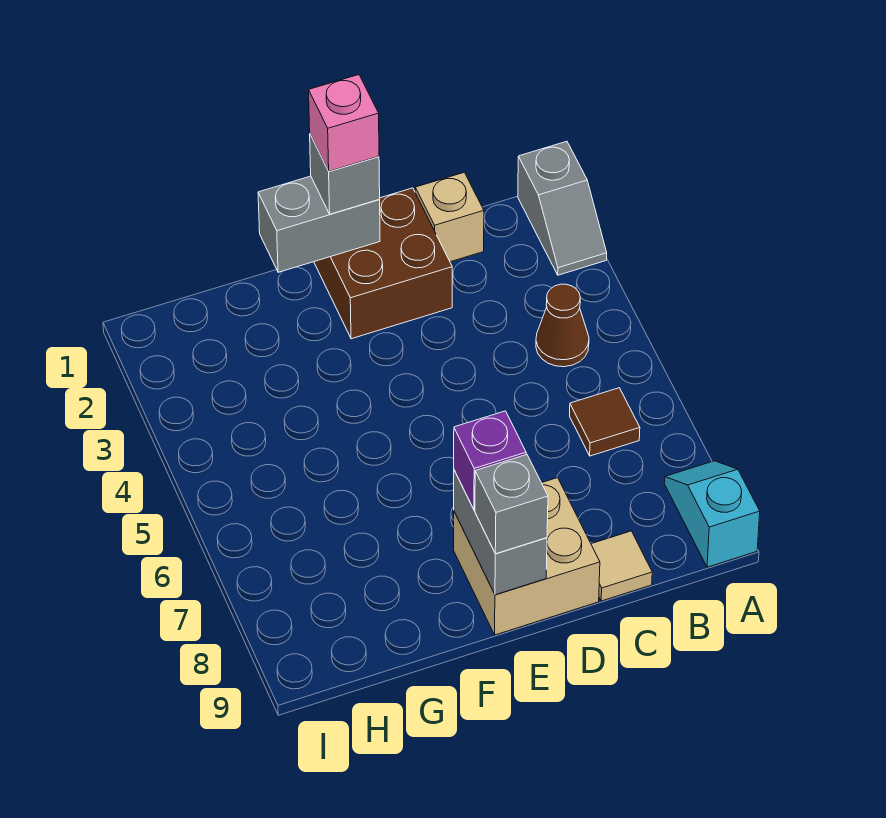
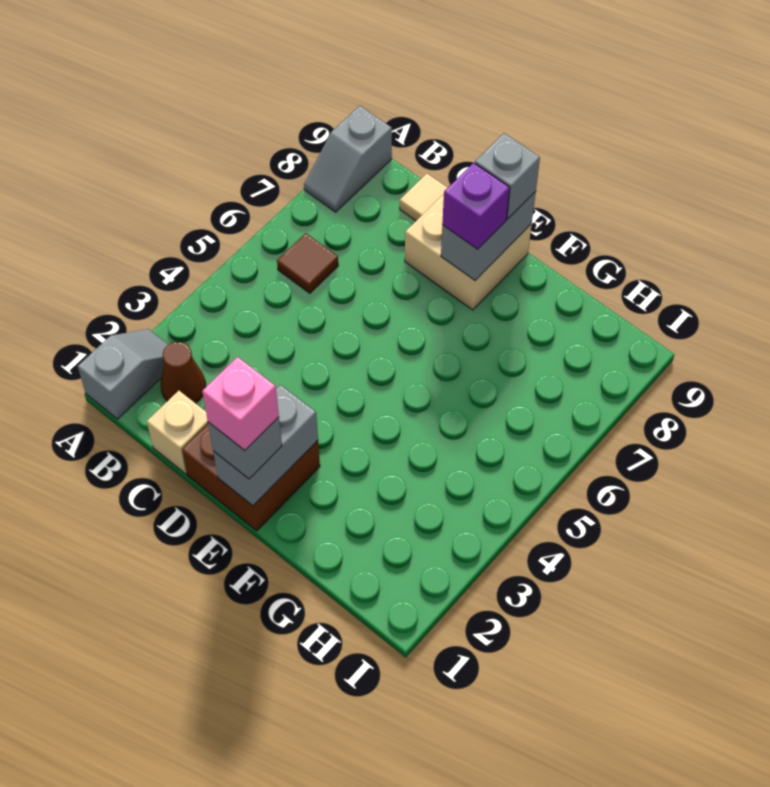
cyan 1x2 slope [664,461,760,567] -> grey 1x2 slope [304,106,392,212]
brown 1x1 cone [536,284,589,367] -> brown 1x1 cone moved to [161,342,206,403]
grey 1x2 brick [258,176,380,272] -> grey 1x2 brick turned to [213,385,318,506]

